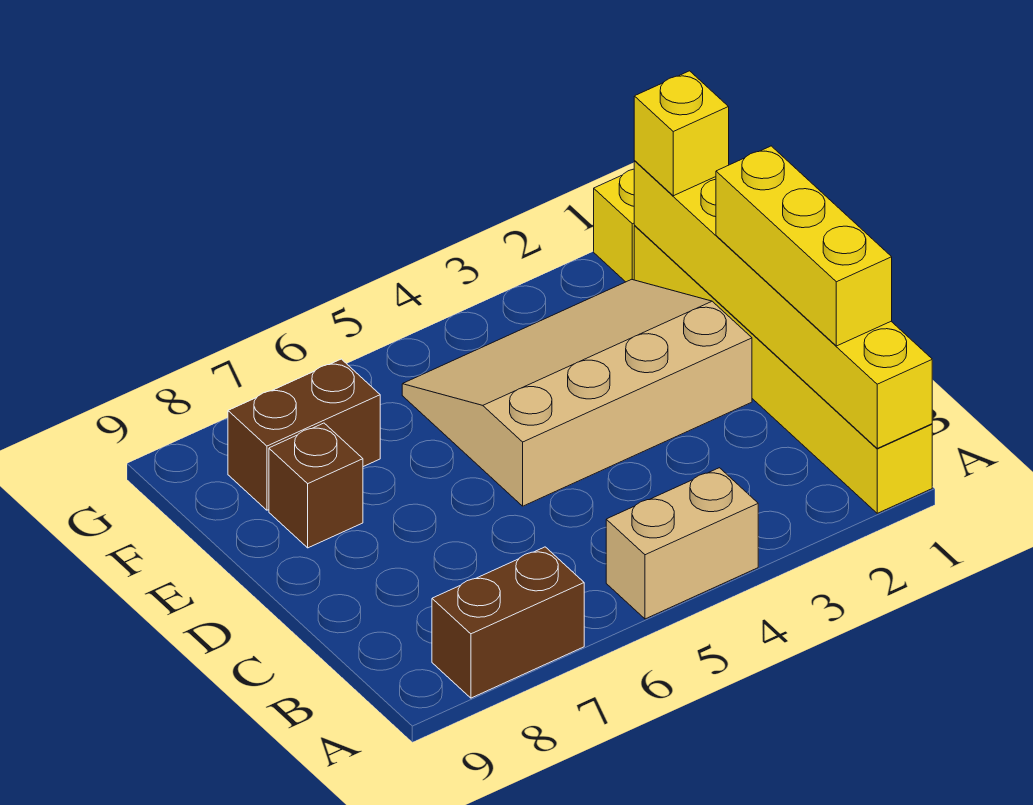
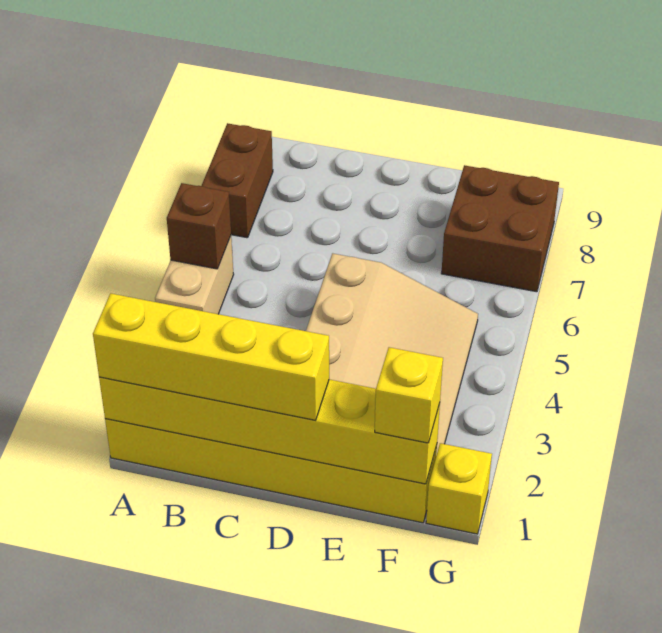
yellow 1x3 brick [716,146,892,346] -> yellow 1x4 brick [93,293,329,420]
brown 1x1 brick [269,423,363,548] -> brown 1x1 brick moved to [167,183,231,269]
brown 1x2 brick [228,359,380,510] -> brown 2x2 brick [441,165,559,292]

